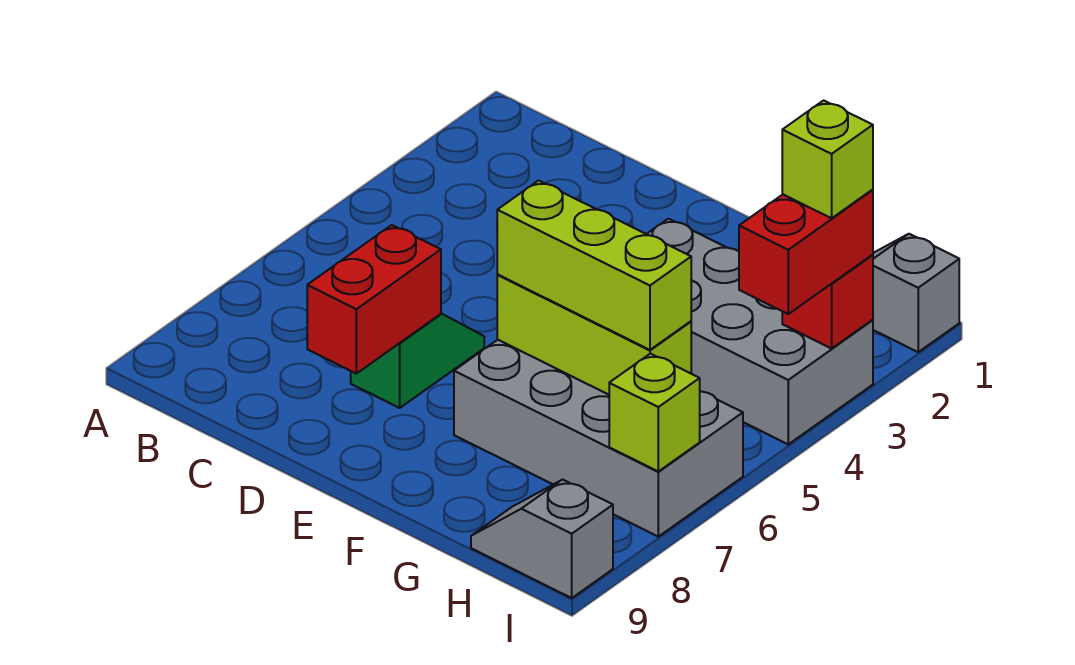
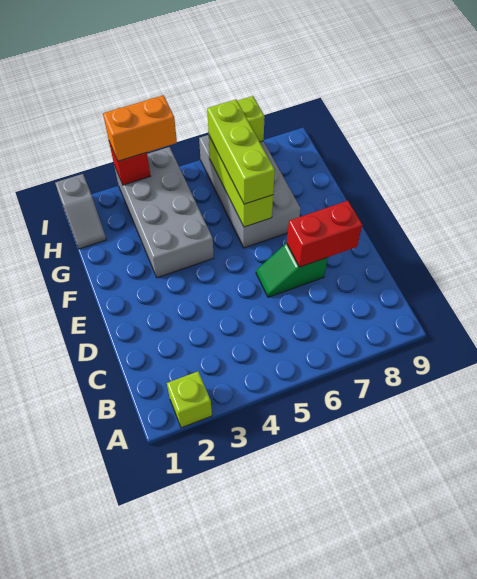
grey 1x2 slope [471,480,613,598] -> none
red 1x2 brick [739,190,873,314] -> orange 1x2 brick [103,95,177,161]
lime 1x1 brick [782,100,873,218] -> lime 1x1 brick moved to [167,371,212,428]

